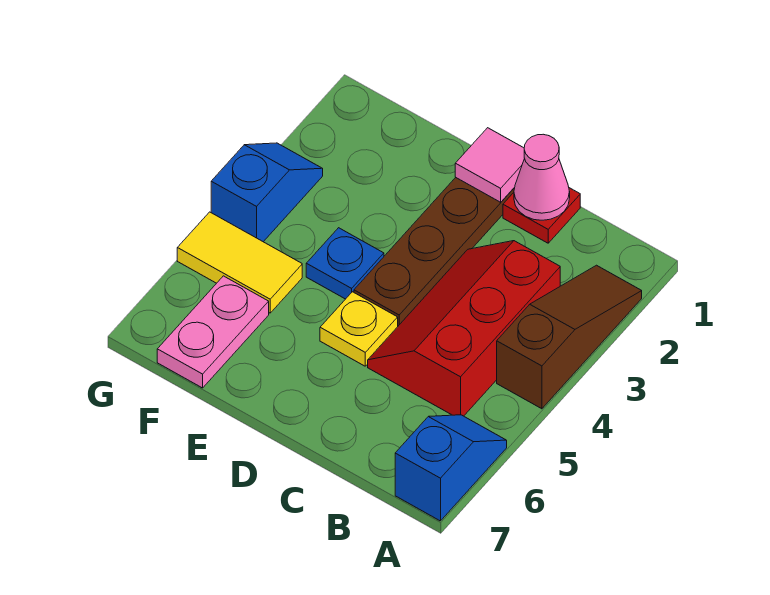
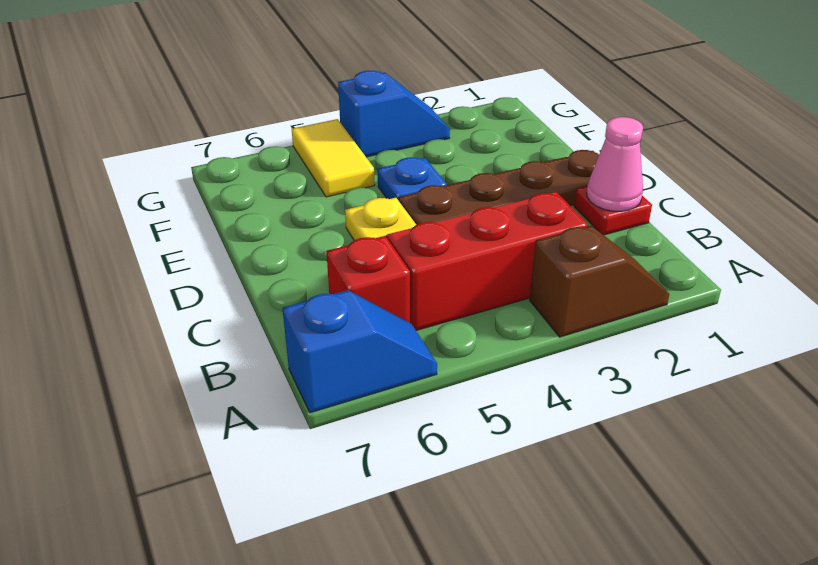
brown 1x3 slope [497,265,642,409] -> brown 1x2 slope [530,226,669,337]
none -> red 1x1 brick [326,236,410,323]
pink 1x1 tile [455,128,525,202] -> none
pink 1x2 plate [157,276,269,388] -> none

